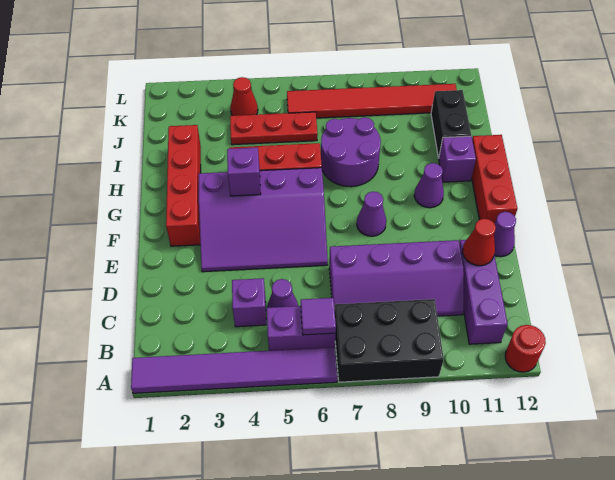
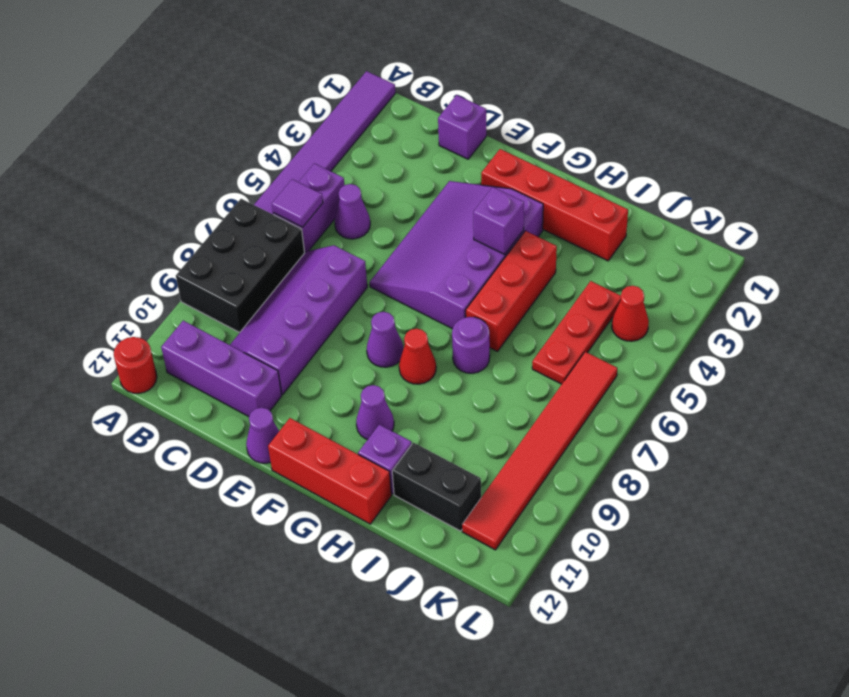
purple 1x1 brick [232,278,266,327] -> purple 1x1 brick moved to [438,95,486,159]
red 1x1 cone [463,219,496,266] -> red 1x1 cone moved to [399,329,436,384]
purple 2x2 round brick [321,117,381,187] -> purple 1x1 round brick [452,317,490,373]

